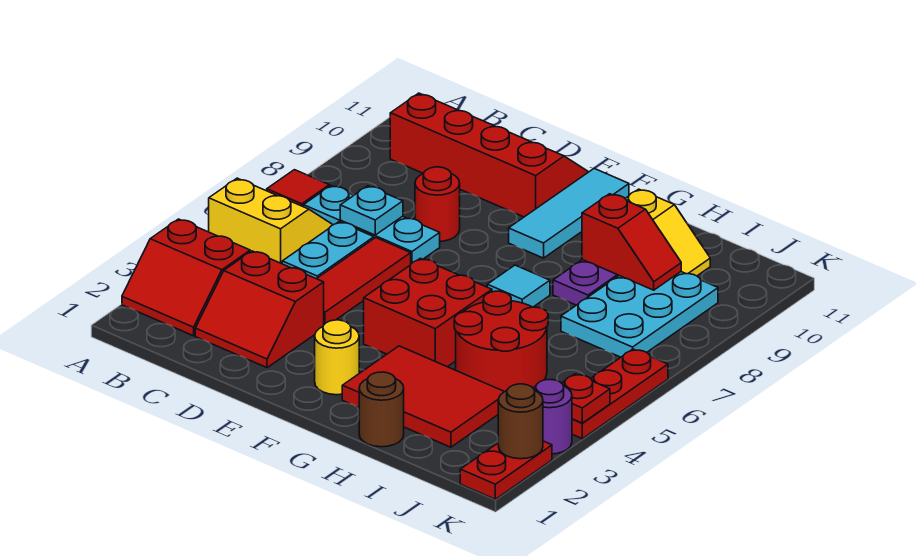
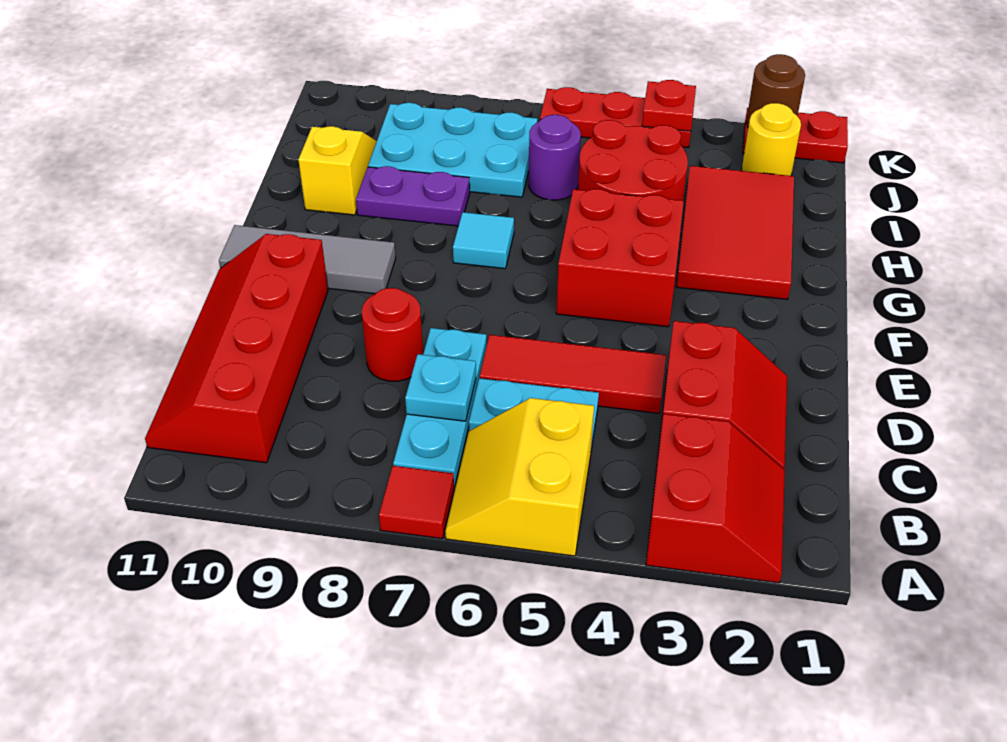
yellow 1x1 round brick [315,320,359,395] -> yellow 1x1 round brick moved to [742,103,801,176]
cyan 1x3 tile [509,169,629,258] -> grey 1x3 tile [219,225,396,294]
brown 1x1 round brick [359,372,404,447] -> none
red 1x2 slope [582,194,681,290] -> none
purple 1x1 round brick [533,380,572,454] -> purple 1x1 round brick moved to [529,115,581,200]

